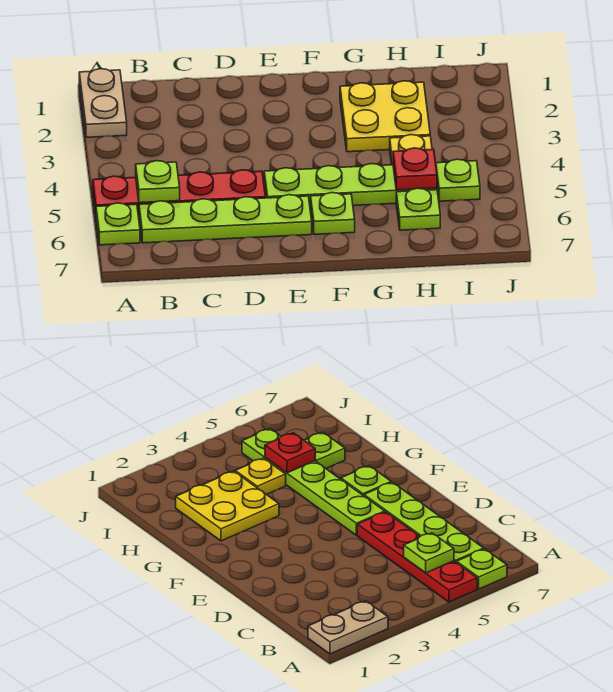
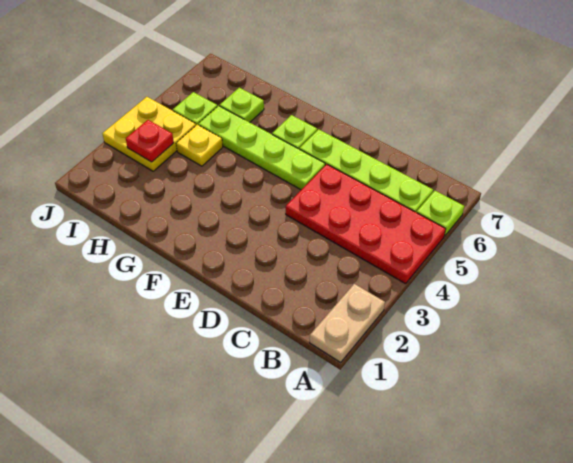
red 1x4 plate [93,170,265,216] -> red 2x4 plate [286,164,446,284]
lime 1x1 plate [136,161,180,203] -> none
yellow 2x2 plate [340,81,430,152] -> yellow 2x2 plate moved to [102,97,196,171]
red 1x1 plate [393,148,437,190] -> red 1x1 plate moved to [126,120,174,162]

